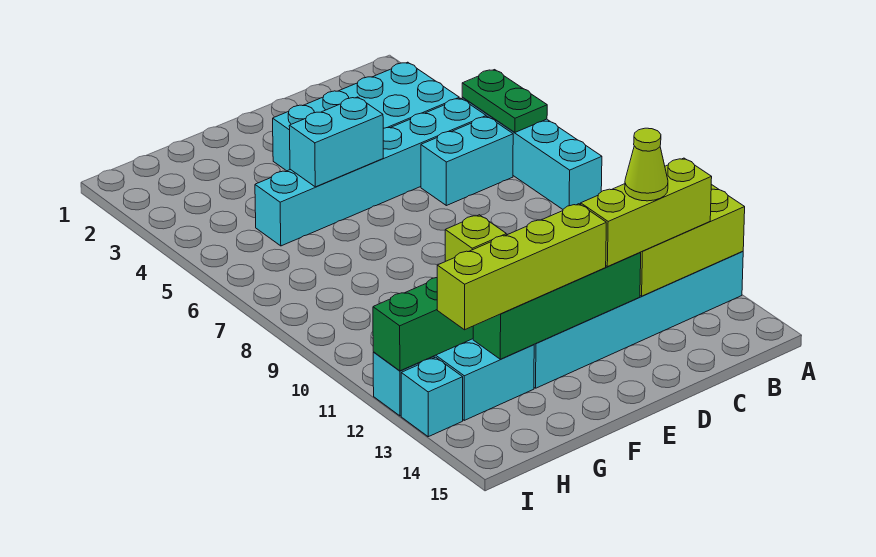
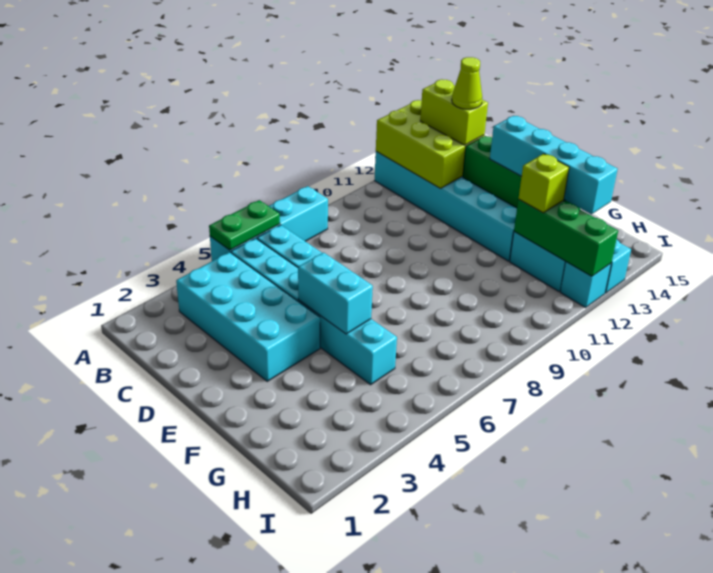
lime 1x3 brick [581,158,712,267] -> lime 1x2 brick [420,79,488,145]
lime 1x4 brick [437,204,606,330] -> cyan 1x4 brick [490,116,618,214]

